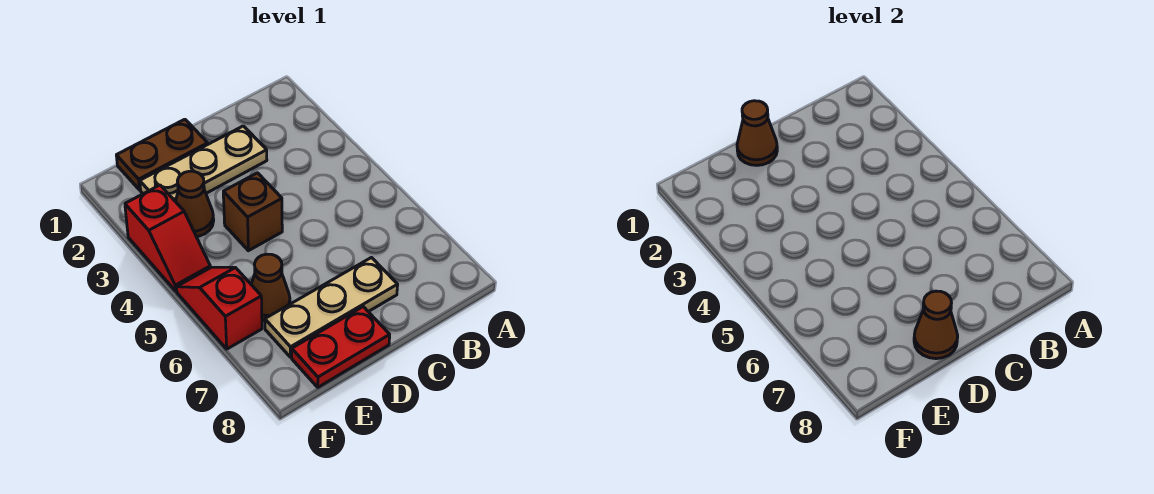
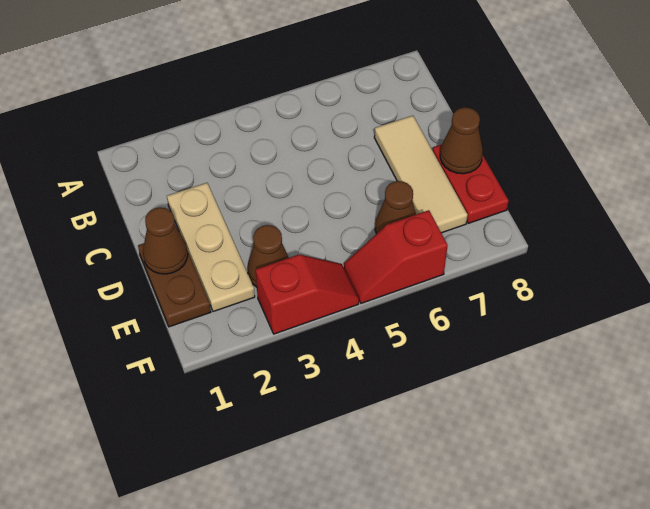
tan 1x3 plate [265,258,398,357] -> tan 1x3 tile [374,116,468,233]
brown 1x1 brick [223,173,282,251] -> none

